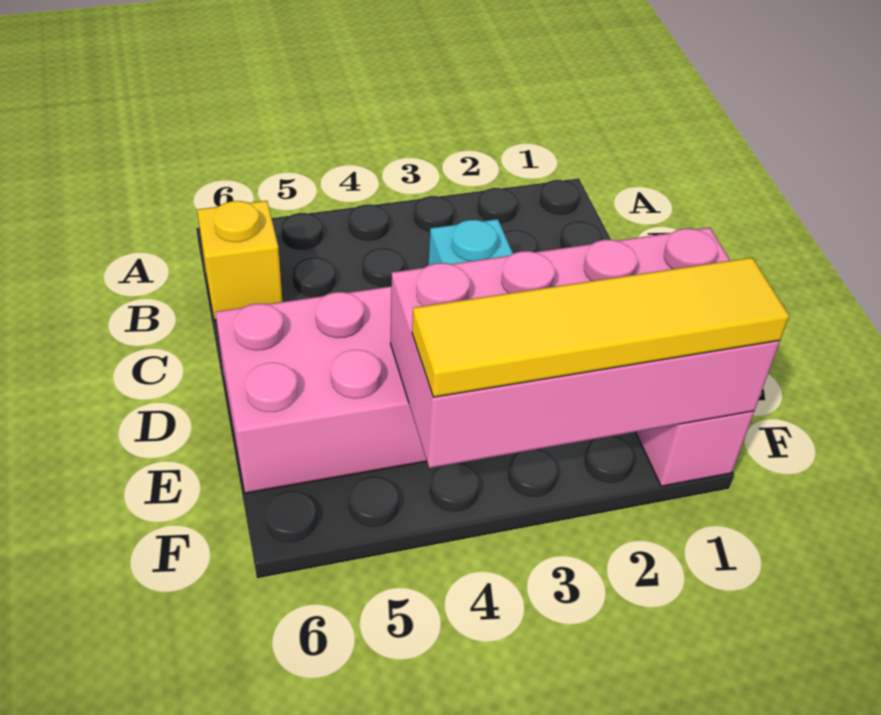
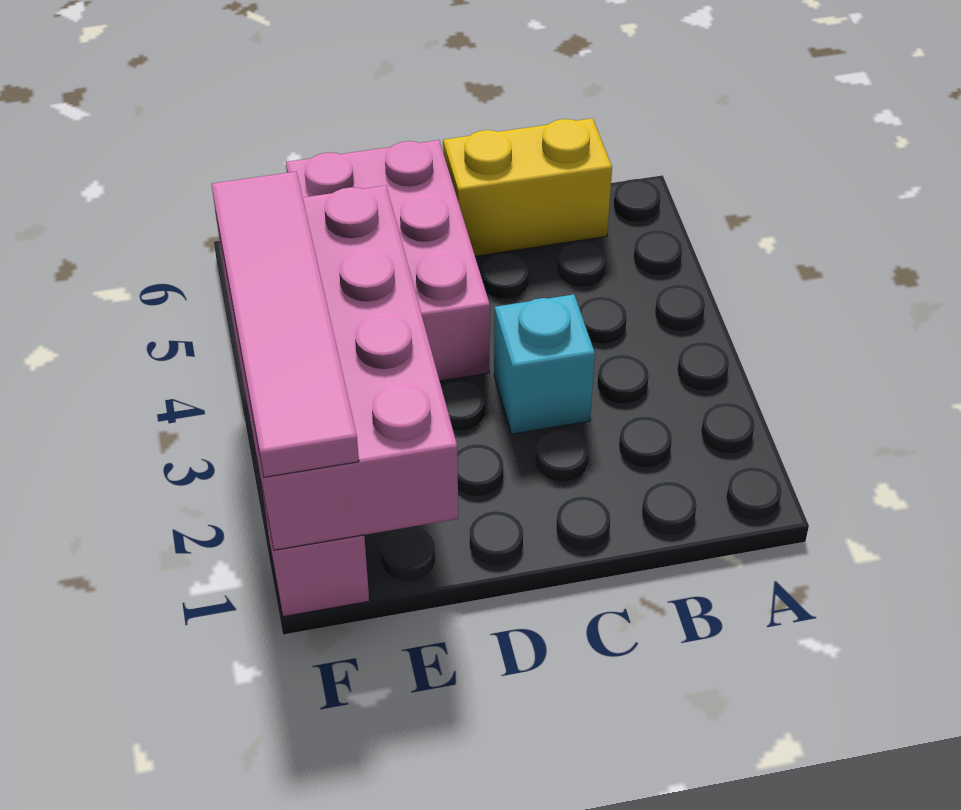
yellow 1x1 brick [197,201,282,320] -> yellow 1x2 brick [443,118,612,256]
yellow 1x4 tile [412,257,789,397] -> pink 1x4 tile [212,172,359,477]

